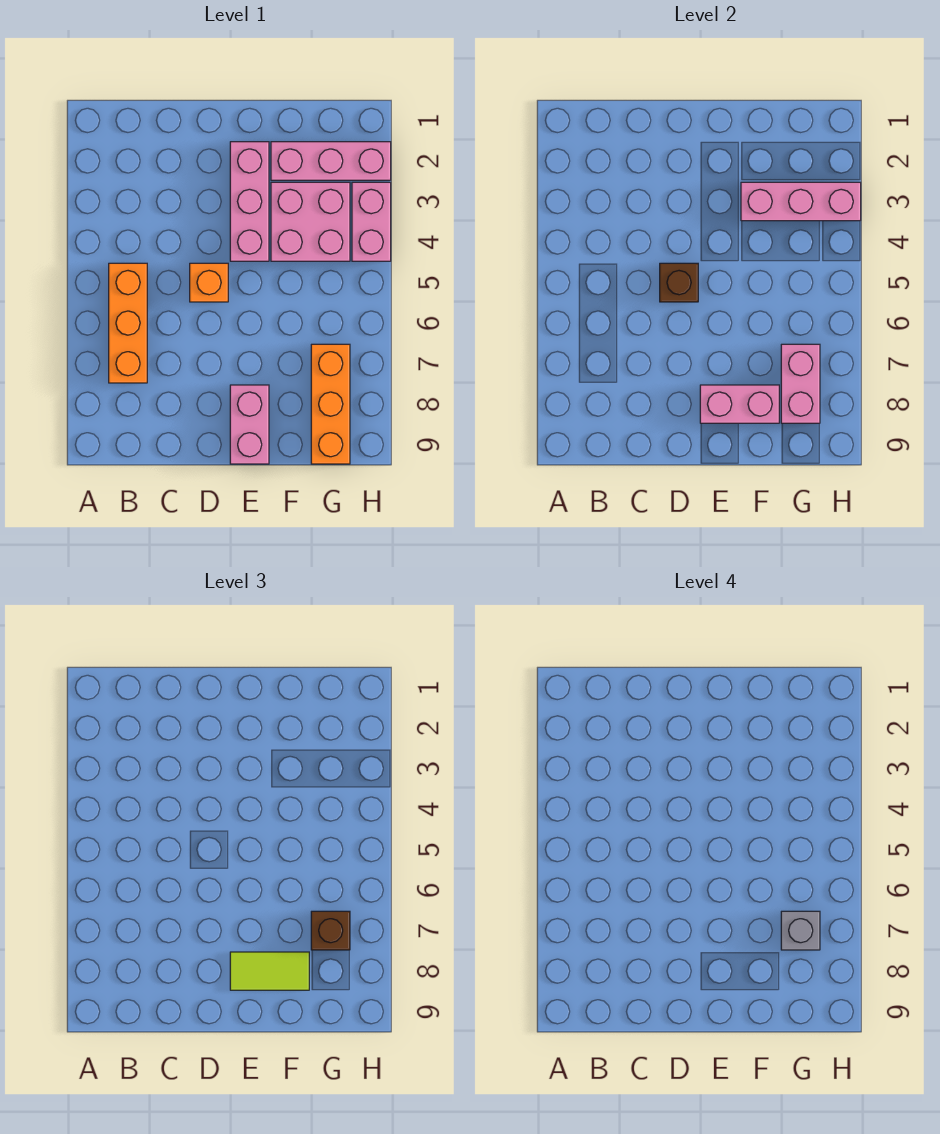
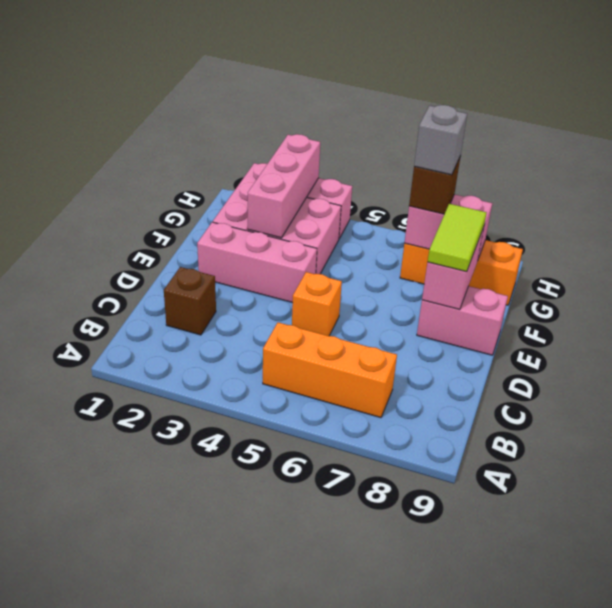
brown 1x1 brick [660,263,698,302] -> brown 1x1 brick moved to [164,267,216,335]

